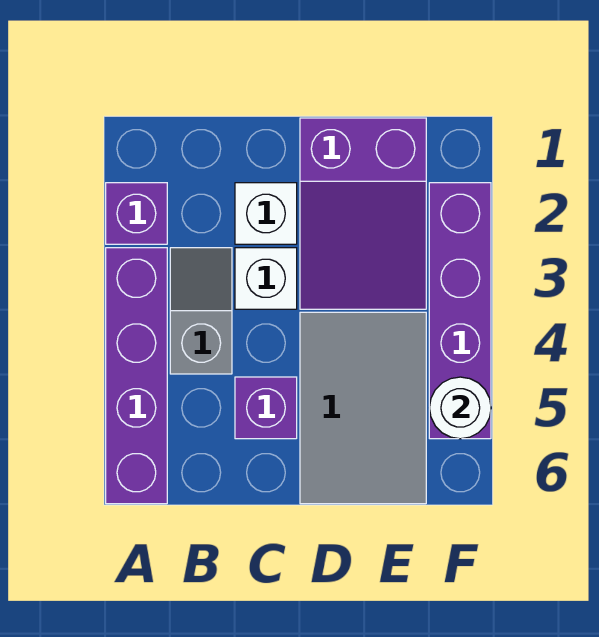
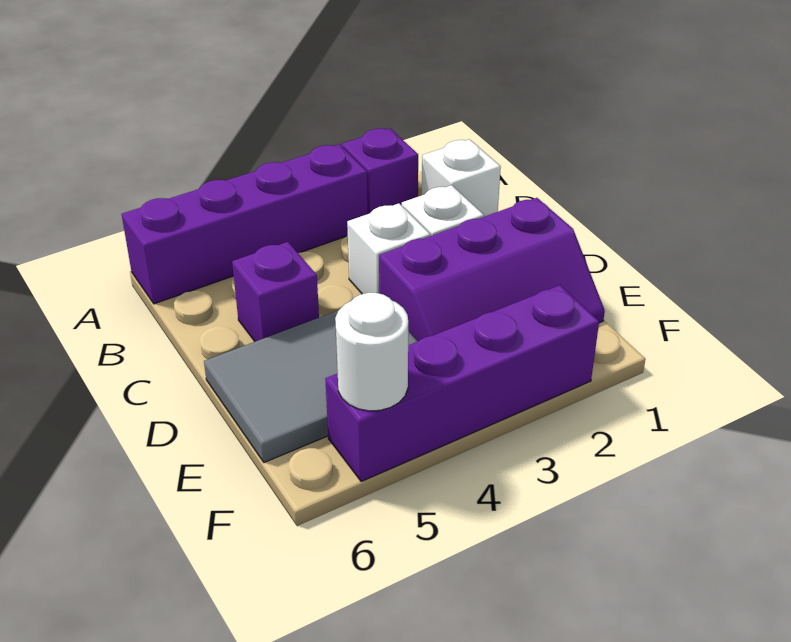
none -> white 1x1 brick [422,139,501,217]
grey 1x2 slope [170,248,232,374] -> none
purple 2x3 slope [300,118,426,309] -> purple 2x3 slope turned to [379,198,605,341]

